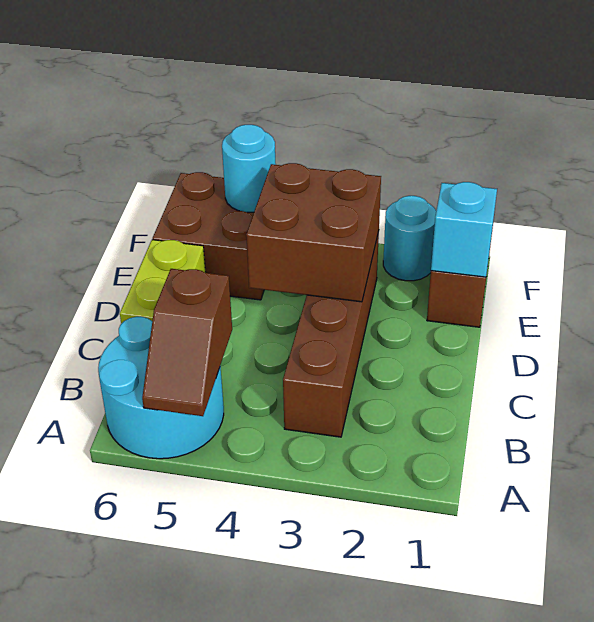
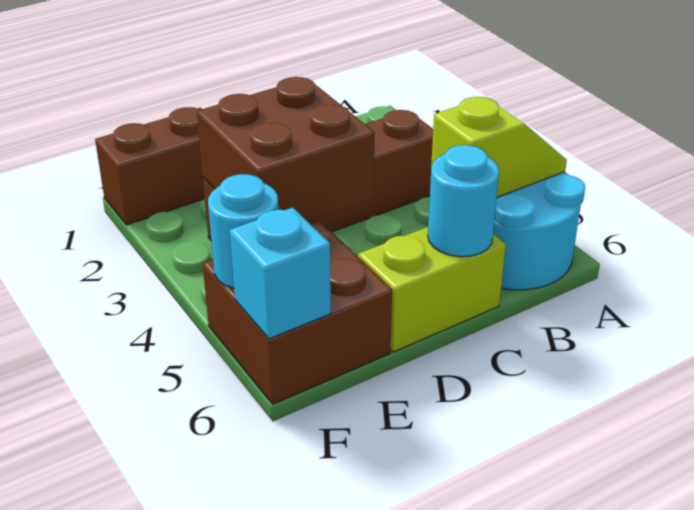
brown 1x2 slope [142,269,232,416] -> lime 1x2 slope [431,97,567,197]
cyan 1x1 brick [431,182,497,277] -> cyan 1x1 brick moved to [230,207,331,339]
cyan 1x1 round brick [383,196,436,281] -> cyan 1x1 round brick moved to [428,145,499,257]

